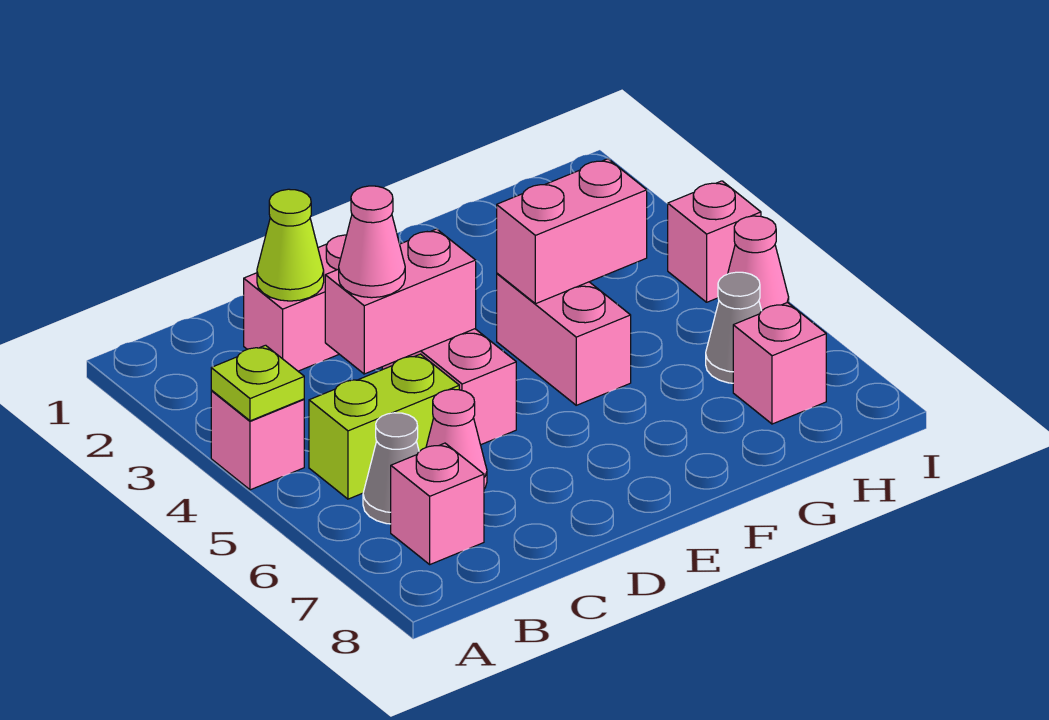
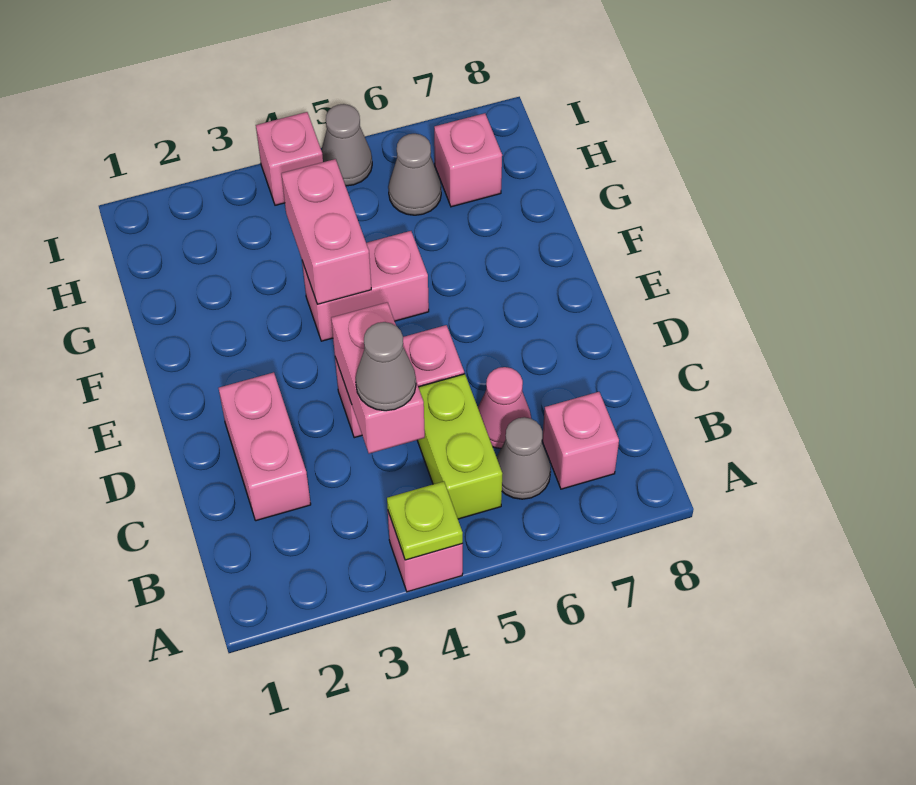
lime 1x1 cone [257,189,324,301] -> none
pink 1x1 cone [339,186,405,298] -> grey 1x1 cone [356,322,416,411]
pink 1x1 cone [728,216,789,311] -> grey 1x1 cone [321,104,372,186]

